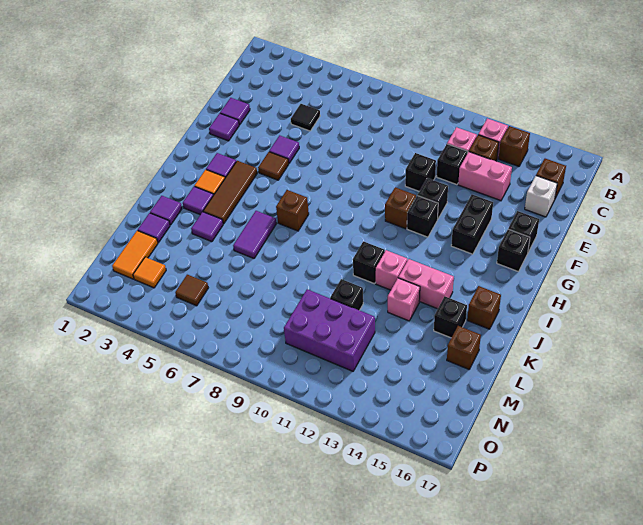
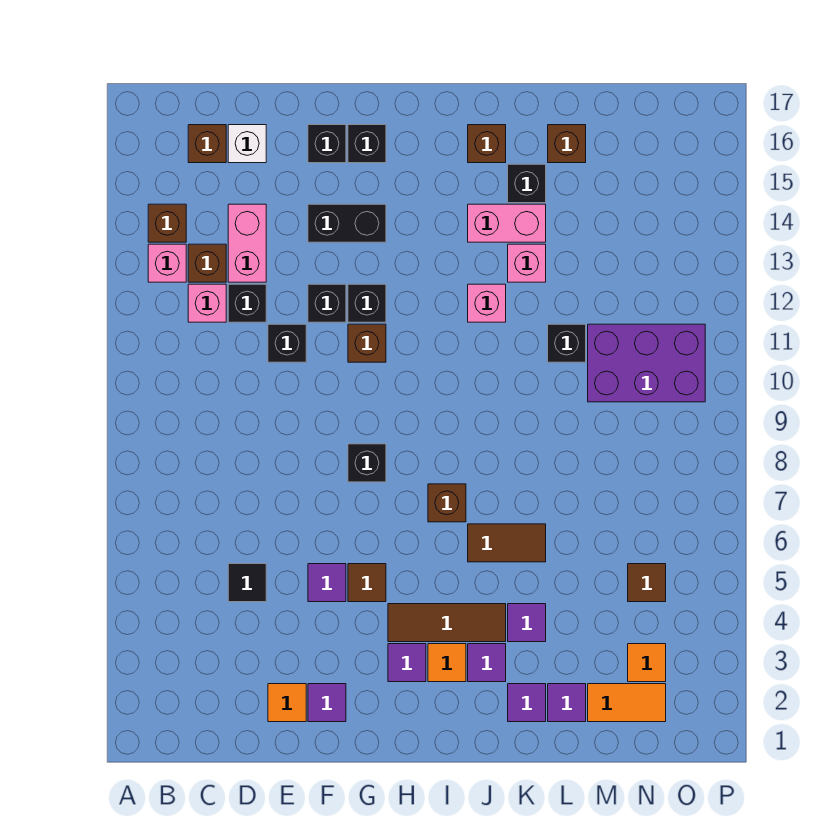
purple 1x1 tile [220,98,250,125] -> orange 1x1 tile [268,684,306,722]
purple 1x2 tile [233,211,277,258] -> brown 1x2 tile [468,524,546,562]
black 1x1 brick [353,241,385,284] -> black 1x1 brick moved to [348,444,386,482]
pink 1x2 brick [398,259,454,309] -> pink 1x2 brick turned to [468,204,546,242]
purple 2x3 brick [284,289,375,371] -> purple 2x3 brick turned to [588,324,705,402]

